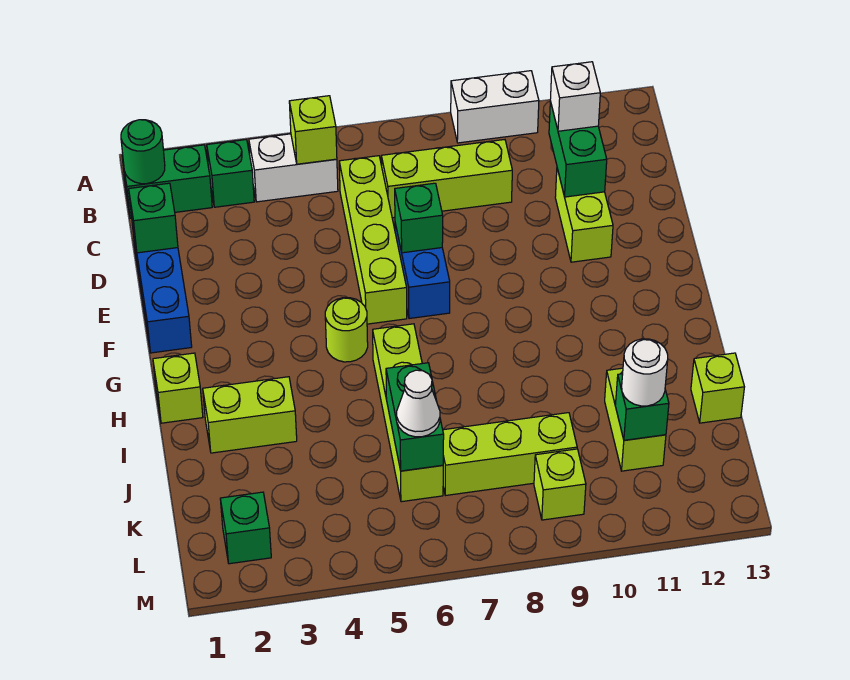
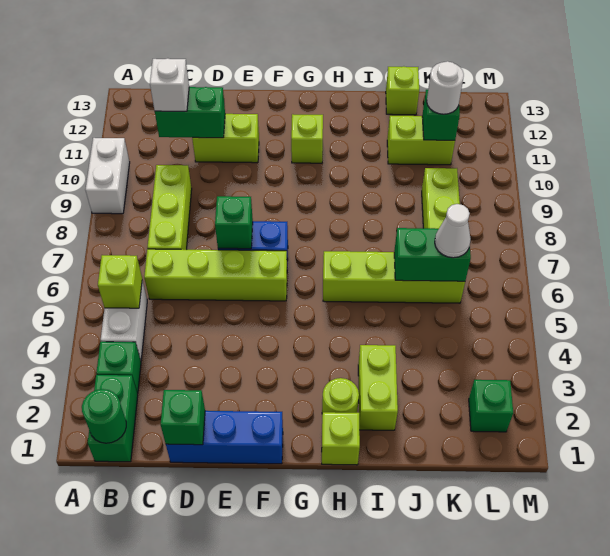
lime 1x1 round brick [325,298,368,362] -> lime 1x1 round brick moved to [322,378,359,414]
lime 1x1 brick [534,449,586,520] -> lime 1x1 brick moved to [291,114,323,163]

